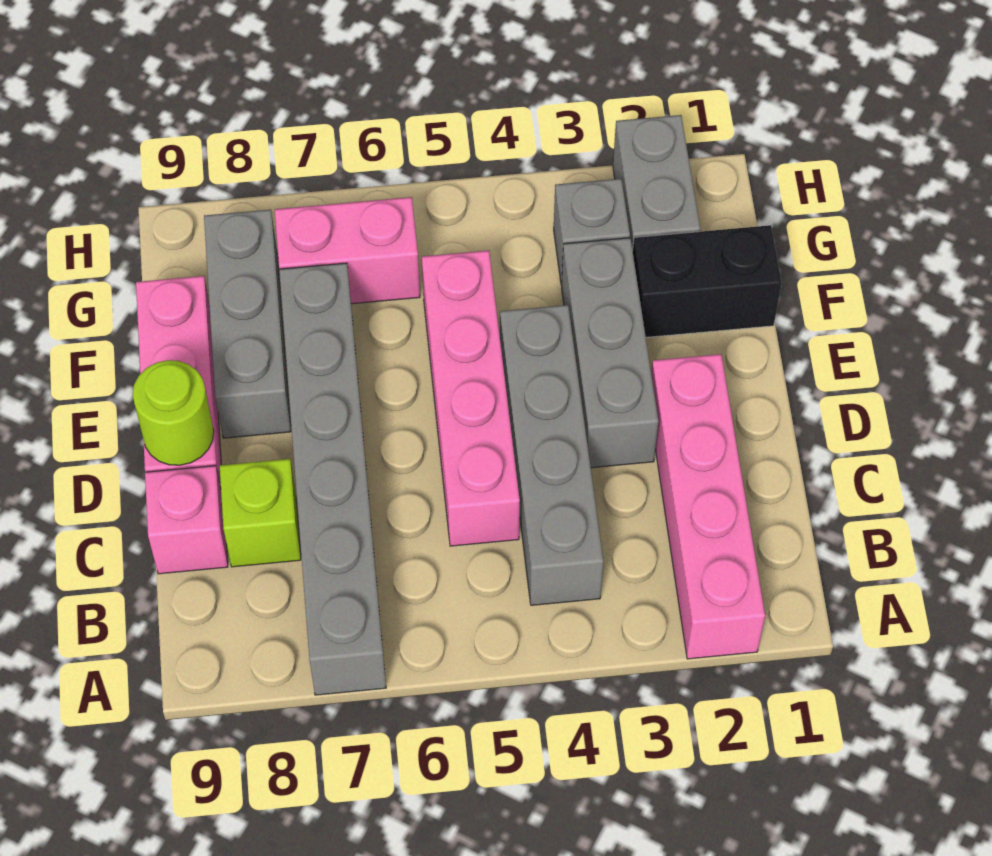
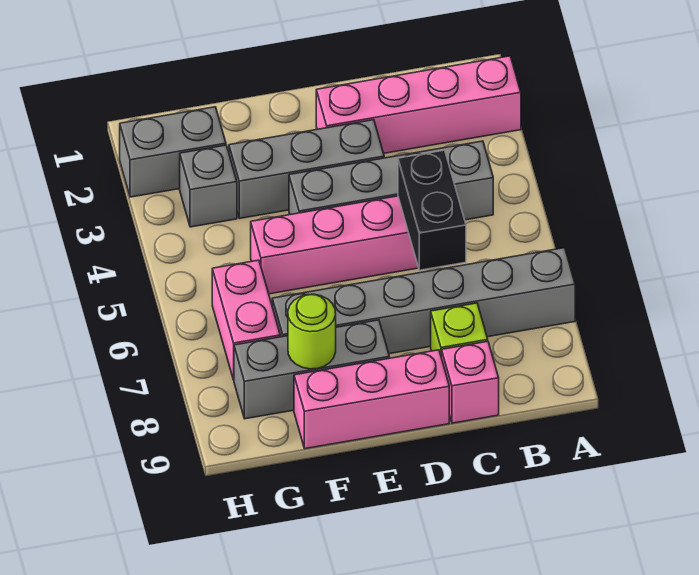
lime 1x1 round brick [133,360,214,465] -> lime 1x1 round brick moved to [288,294,336,369]
black 1x2 brick [633,225,782,337] -> black 1x2 brick moved to [398,150,466,270]

